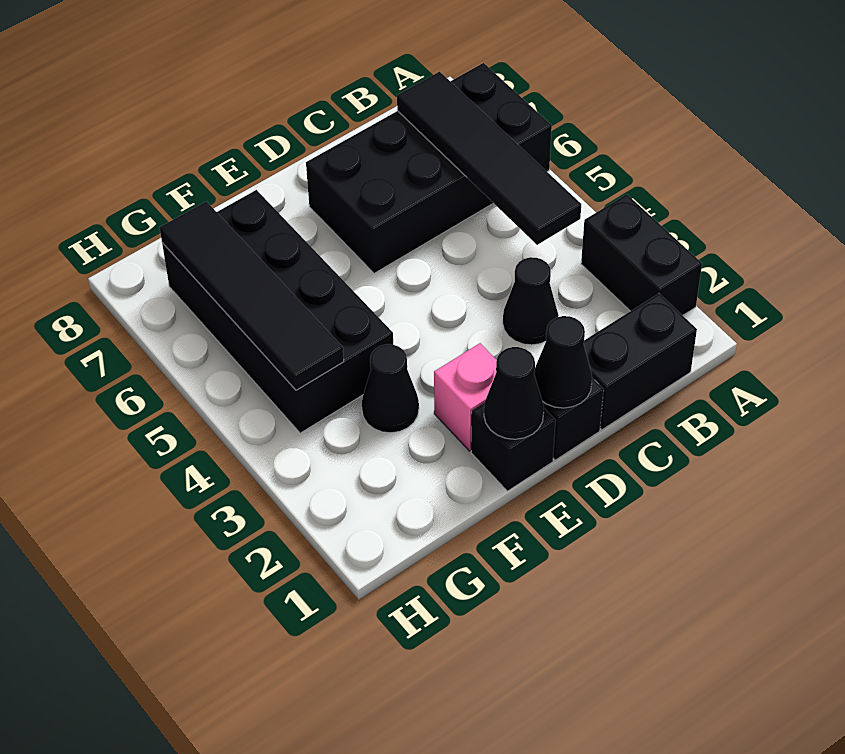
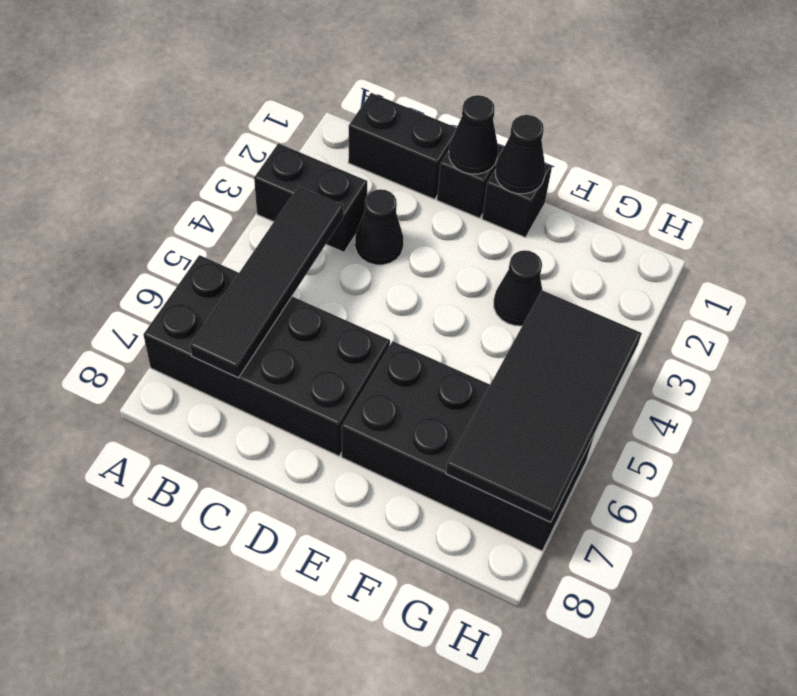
black 1x2 brick [581,194,702,315] -> black 1x2 brick turned to [254,143,367,252]
pink 1x1 brick [434,343,497,451] -> none
black 2x4 brick [162,190,393,433] -> black 2x4 brick turned to [342,341,594,551]
black 1x4 tile [160,201,344,390] -> black 2x4 tile [446,290,642,522]

